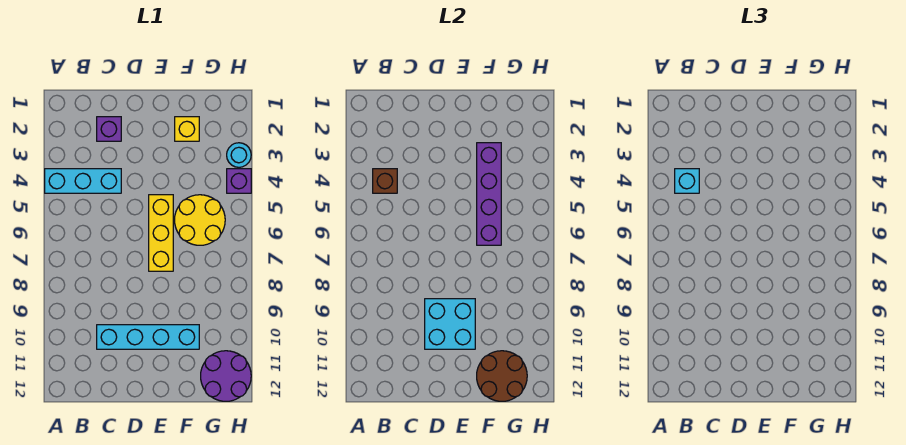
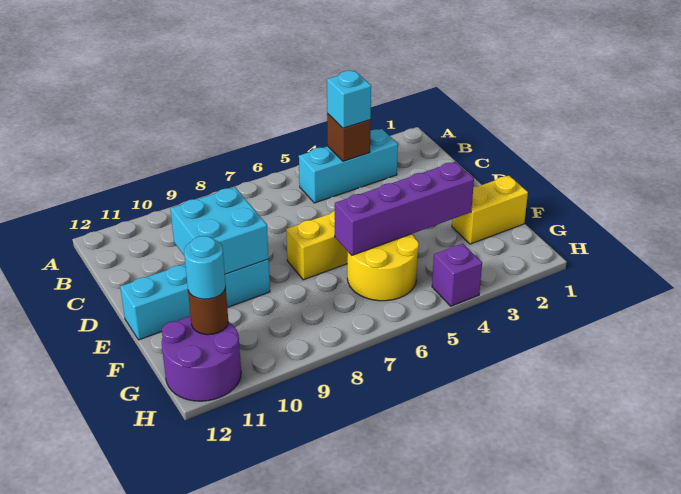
cyan 1x3 brick [45,169,121,193] -> cyan 1x3 brick turned to [299,129,398,203]
purple 1x1 brick [97,117,121,141] -> none
cyan 1x4 brick [97,325,199,349] -> cyan 1x4 brick turned to [120,259,270,340]
yellow 1x1 brick [175,117,199,141] -> yellow 1x2 brick [452,176,528,244]
brown 2x2 round brick [477,351,527,401] -> brown 1x1 round brick [188,286,228,335]
cyan 1x1 round brick [227,143,251,167] -> cyan 1x1 round brick moved to [184,236,226,299]

